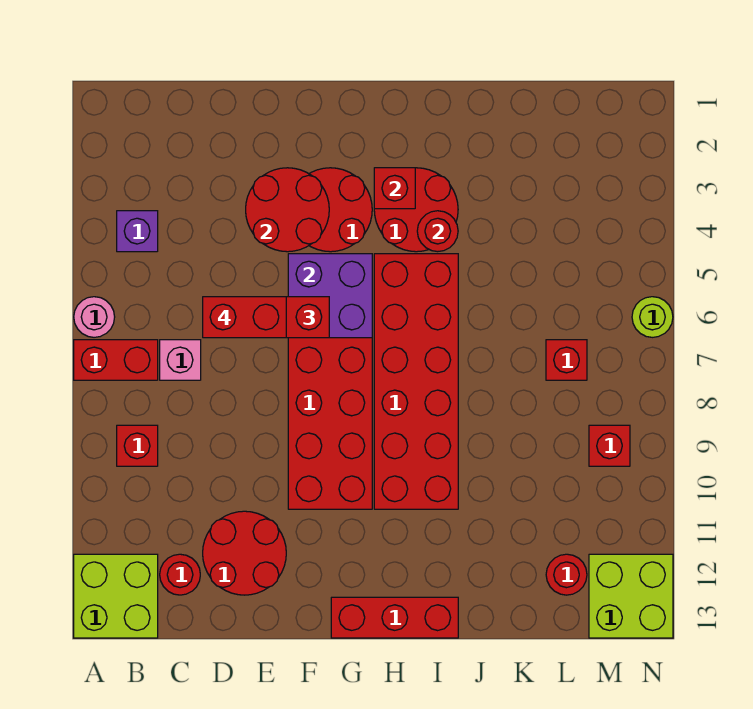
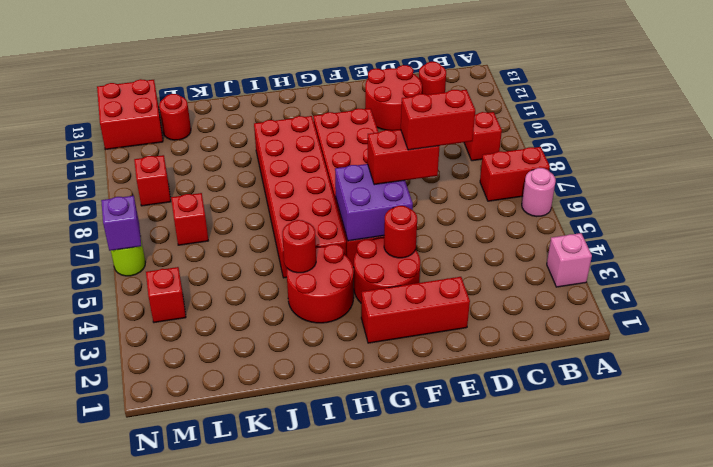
lime 2x2 brick [74,554,158,638] -> none
purple 1x1 brick [117,211,158,252] -> purple 1x1 brick moved to [101,196,141,251]
pink 1x1 brick [160,340,201,380] -> pink 1x1 brick moved to [547,233,592,287]
red 2x2 round brick [246,168,329,252] -> red 1x1 round brick [384,206,417,258]
red 1x3 brick [331,597,458,638] -> red 1x3 brick moved to [361,277,470,343]
red 1x1 brick [374,168,415,209] -> red 1x1 brick moved to [146,267,186,323]
lime 2x2 brick [589,554,673,638] -> red 2x2 brick [97,79,163,150]

